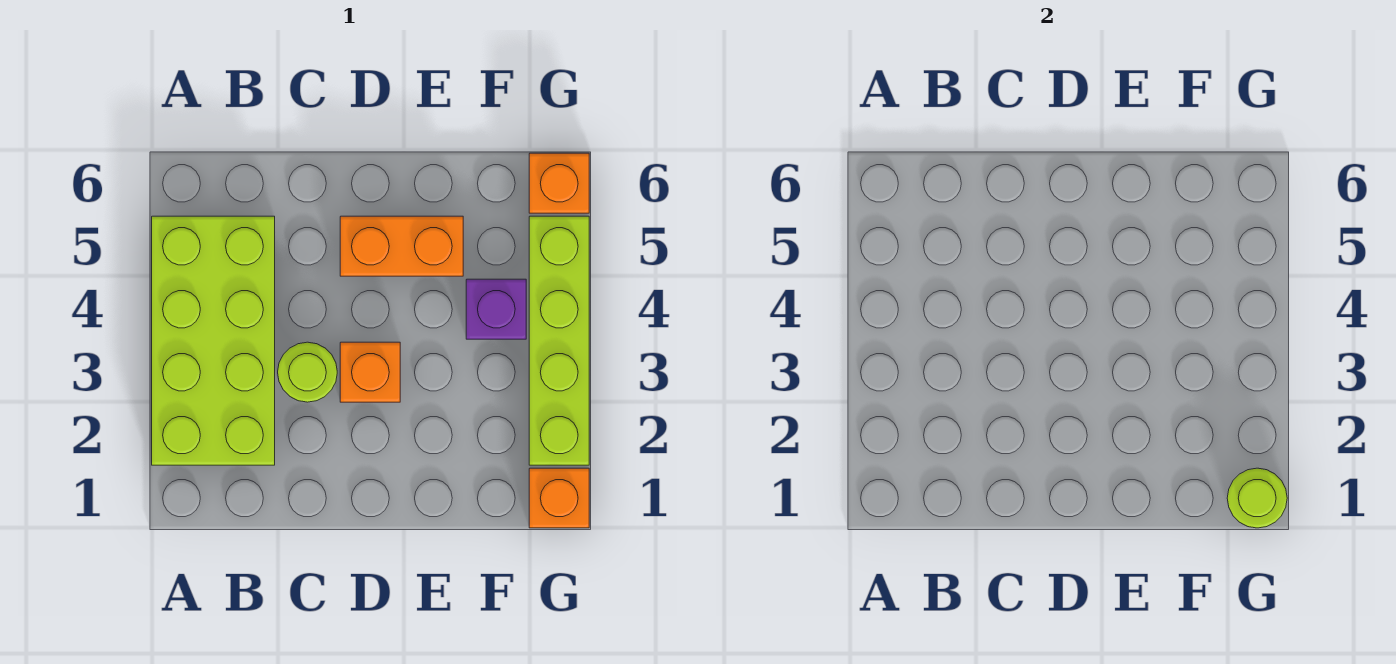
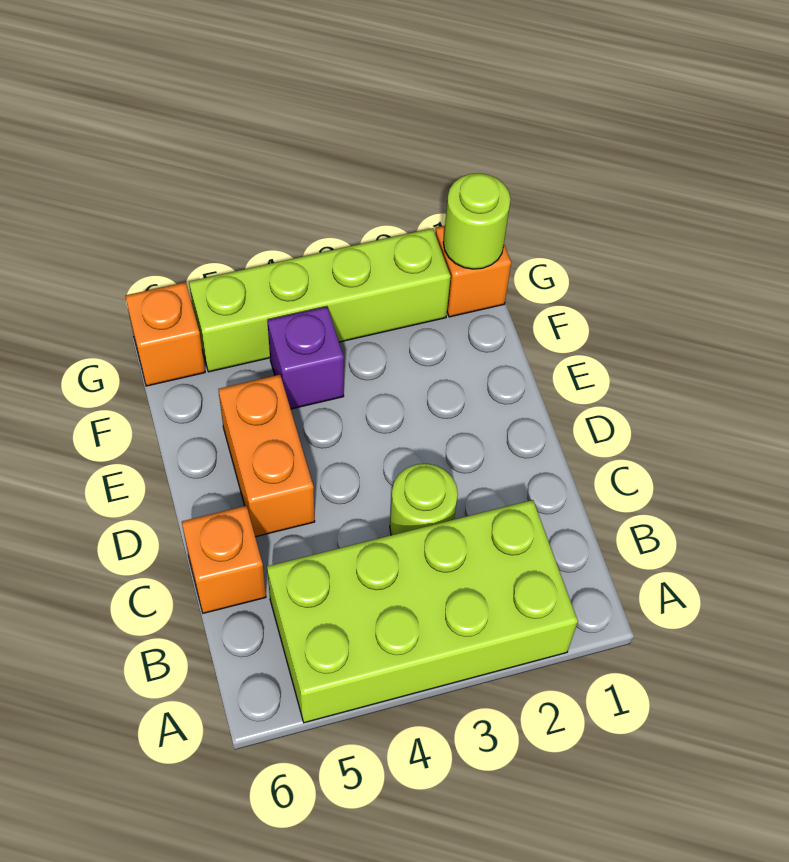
orange 1x1 brick [340,342,400,402] -> orange 1x1 brick moved to [182,506,266,613]

